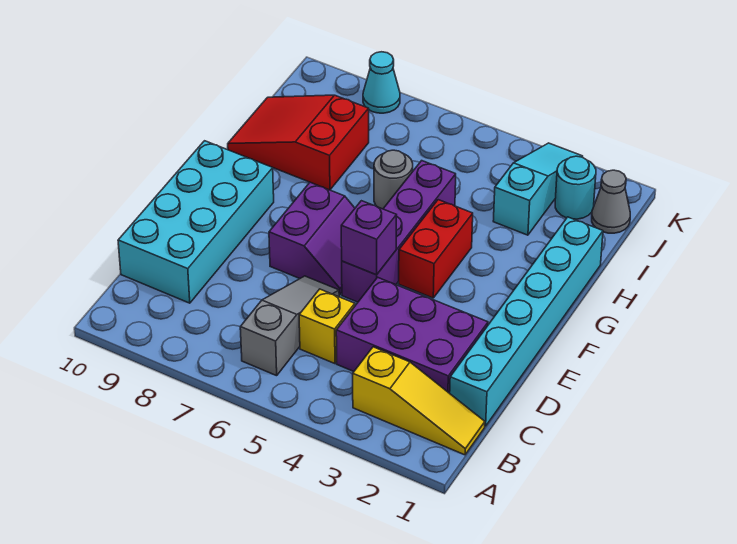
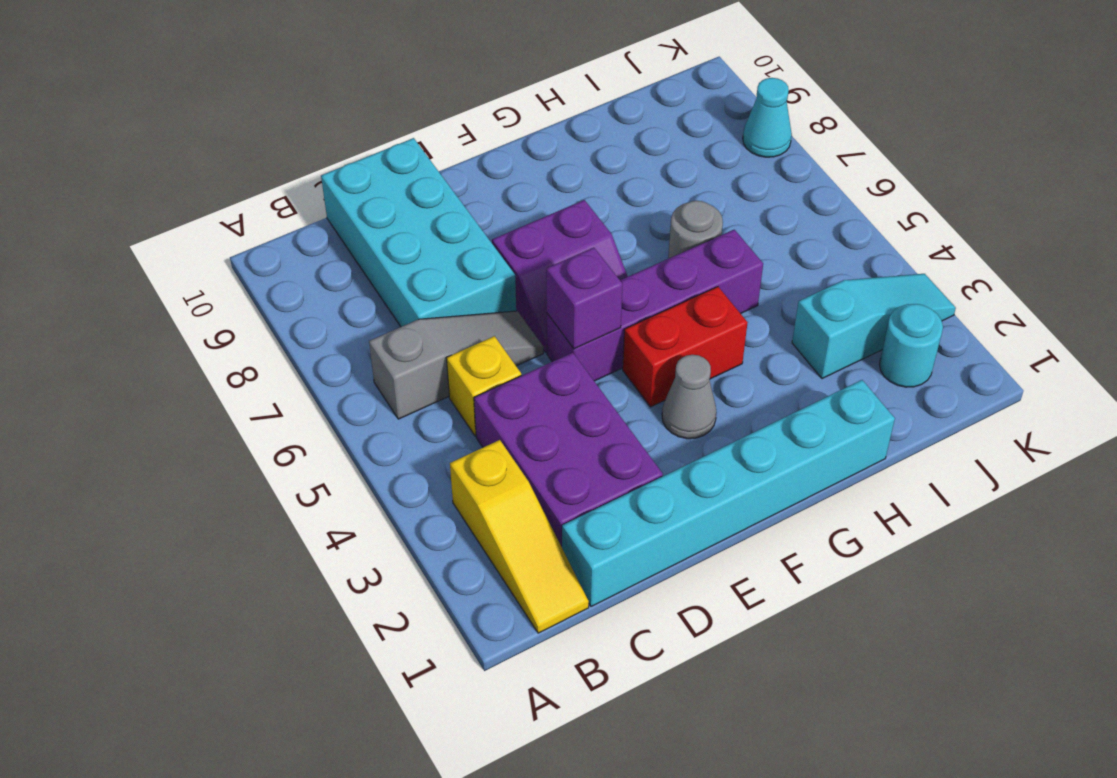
cyan 2x4 brick [118,141,274,303] -> cyan 2x4 brick turned to [321,138,516,327]
red 2x3 slope [228,95,369,190] -> none
grey 1x1 cone [592,170,630,233] -> grey 1x1 cone moved to [662,355,717,439]

